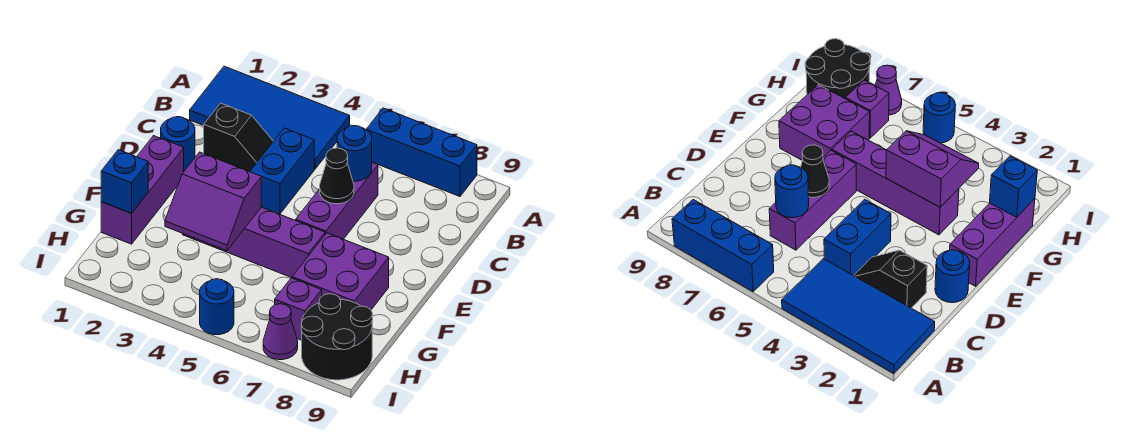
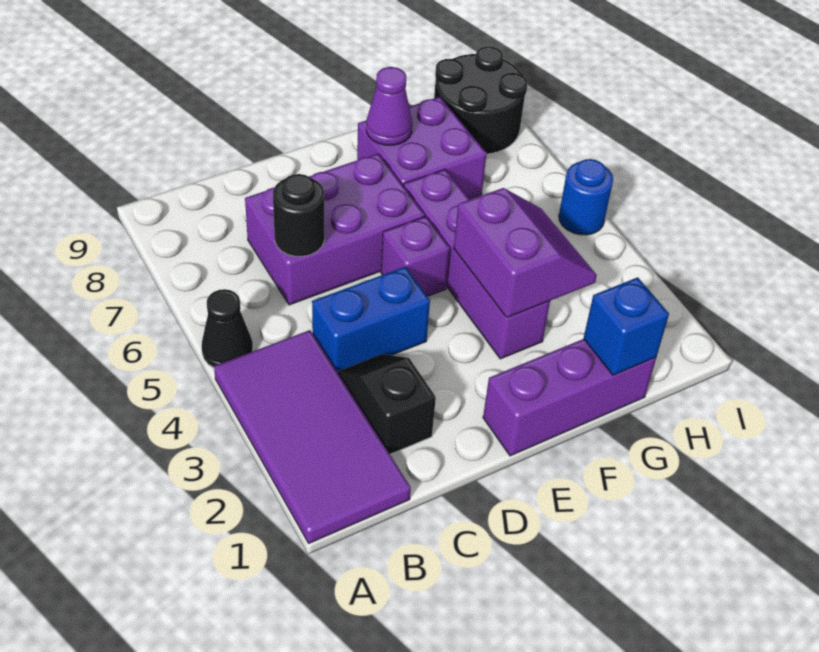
blue 2x4 tile [190,66,350,169] -> purple 2x4 tile [214,330,411,543]
blue 1x3 brick [366,108,477,196] -> none
purple 1x3 brick [296,162,378,239] -> purple 2x3 brick [245,154,425,305]
blue 1x1 round brick [337,126,372,181] -> black 1x1 round brick [273,174,324,257]
blue 1x1 round brick [161,117,195,171] -> none
black 1x1 cone [320,148,354,204] -> black 1x1 cone moved to [202,289,253,368]
purple 1x1 brick [275,278,322,340] -> purple 1x1 brick moved to [381,216,450,297]
purple 1x1 cone [263,304,298,360] -> purple 1x1 cone moved to [366,67,412,145]

